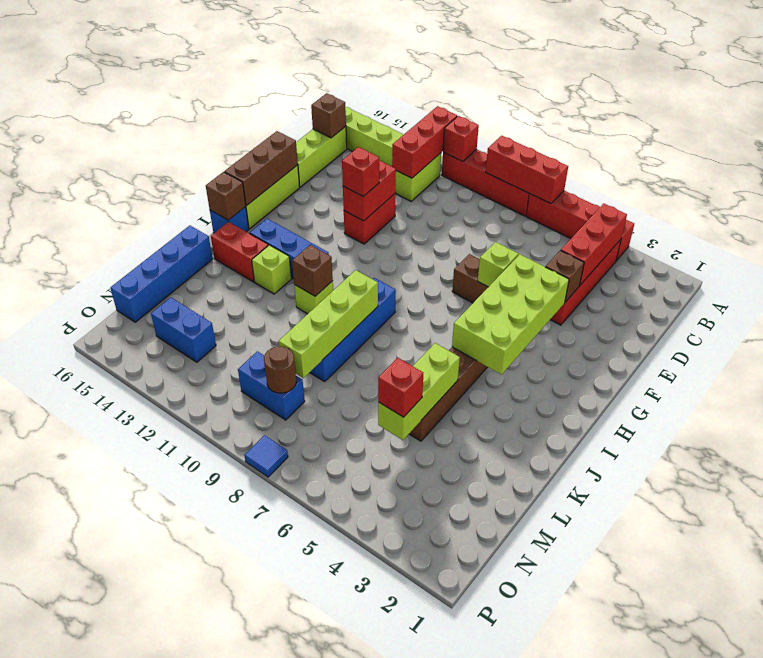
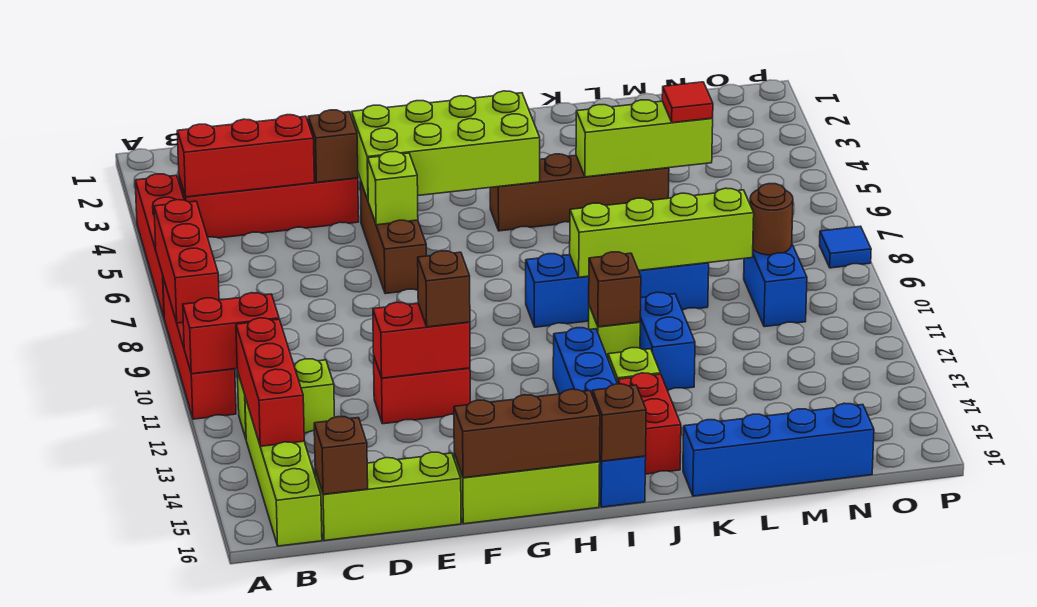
red 1x1 brick [443,116,479,162] -> red 1x2 brick [183,293,279,374]
red 1x3 brick [392,106,457,178] -> red 1x3 brick turned to [236,318,304,446]
red 1x1 brick [342,147,379,197] -> brown 1x1 brick [418,251,470,327]
red 1x1 brick [378,358,423,417] -> red 1x1 tile [662,82,713,123]
blue 1x2 brick [151,297,216,362] -> blue 1x2 brick moved to [640,292,695,390]

